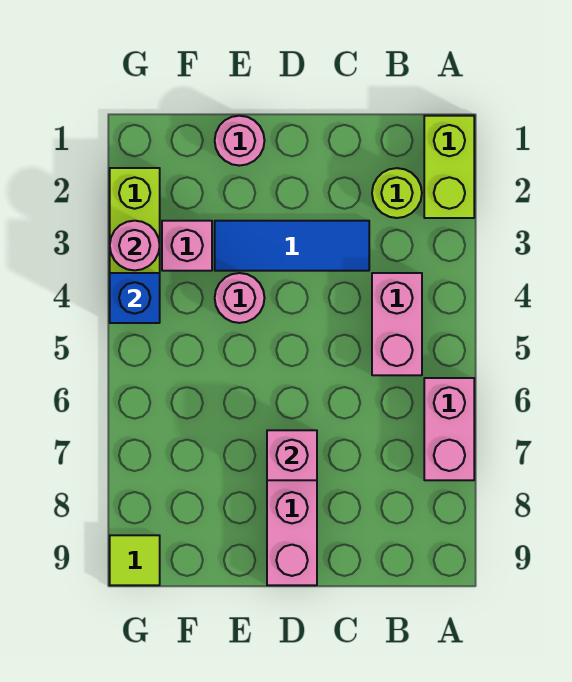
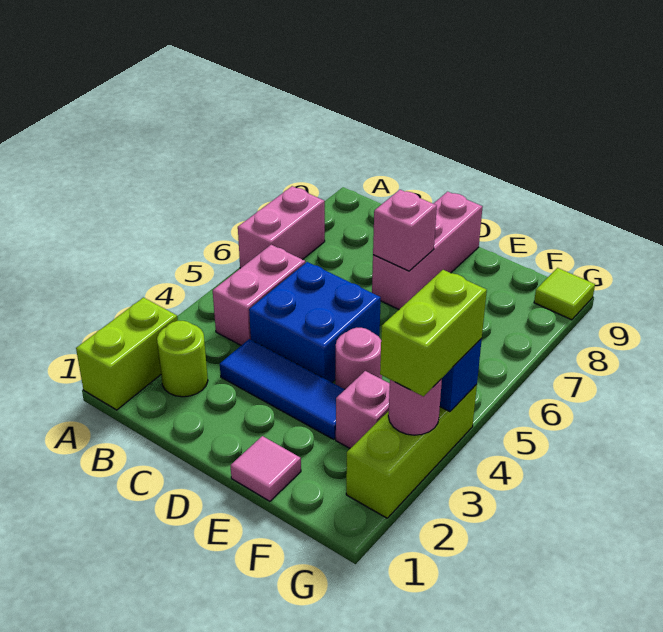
none -> blue 2x2 brick [249,262,381,382]
pink 1x1 round brick [215,116,265,166] -> pink 1x1 tile [230,436,301,501]
none -> lime 1x2 brick [380,270,487,396]

